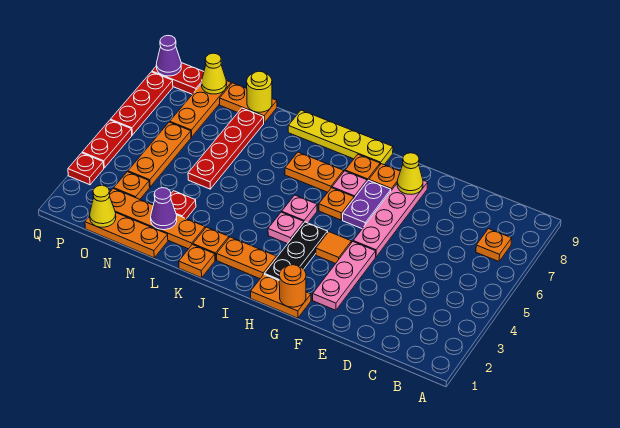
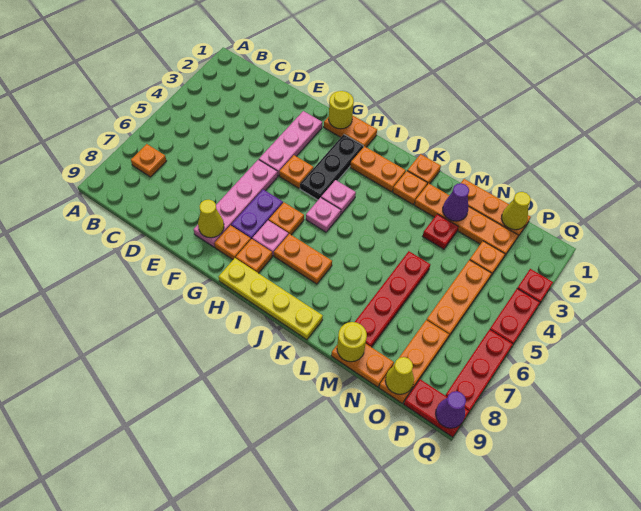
orange 1x1 round brick [279,265,306,307] -> yellow 1x1 round brick [329,91,354,129]
orange 1x1 tile [316,232,352,264] -> orange 1x1 plate [279,155,314,188]

